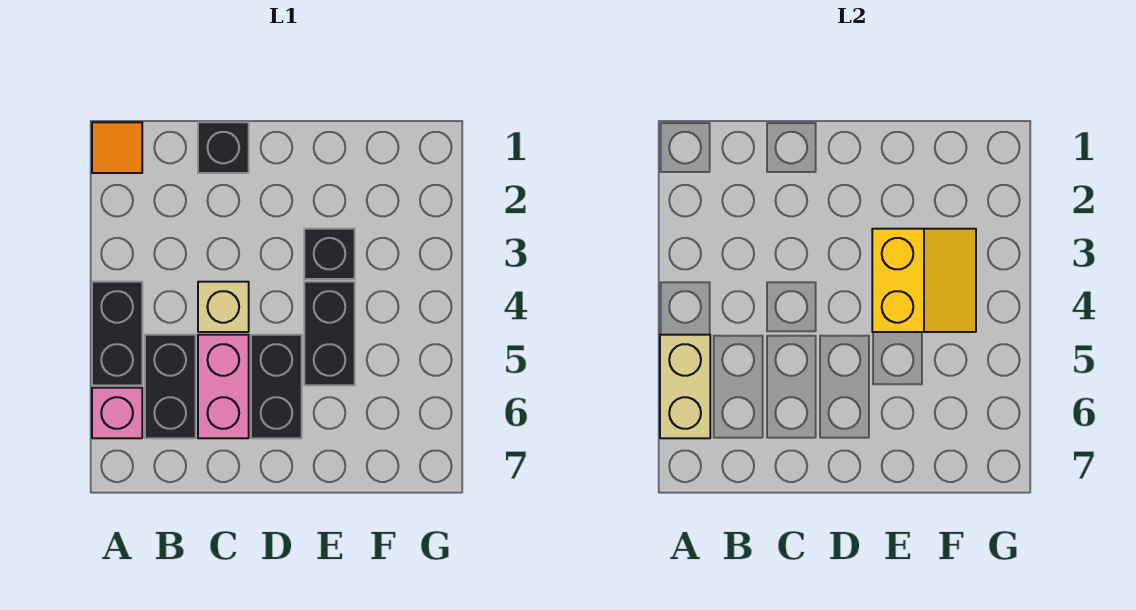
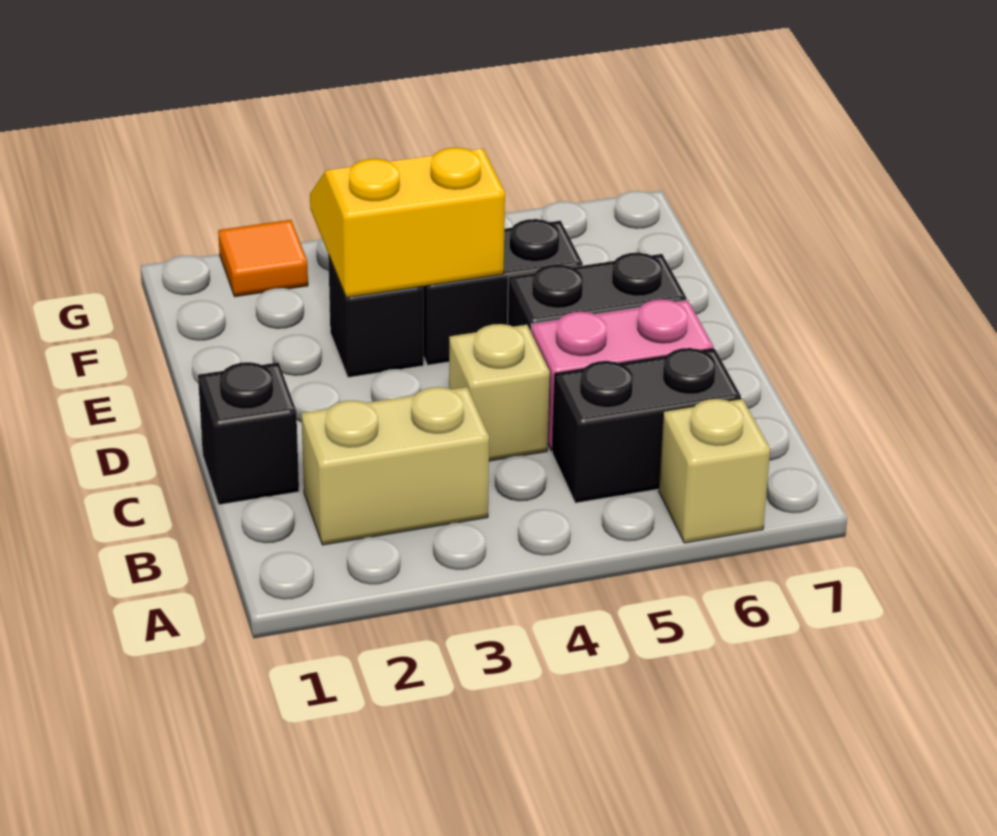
orange 1x1 tile [92,122,142,173] -> orange 1x1 tile moved to [218,220,308,297]
black 1x2 brick [92,282,142,385] -> none
tan 1x2 brick [660,335,710,438] -> tan 1x2 brick moved to [301,387,489,545]
pink 1x1 brick [92,388,142,438] -> tan 1x1 brick [659,399,770,543]

